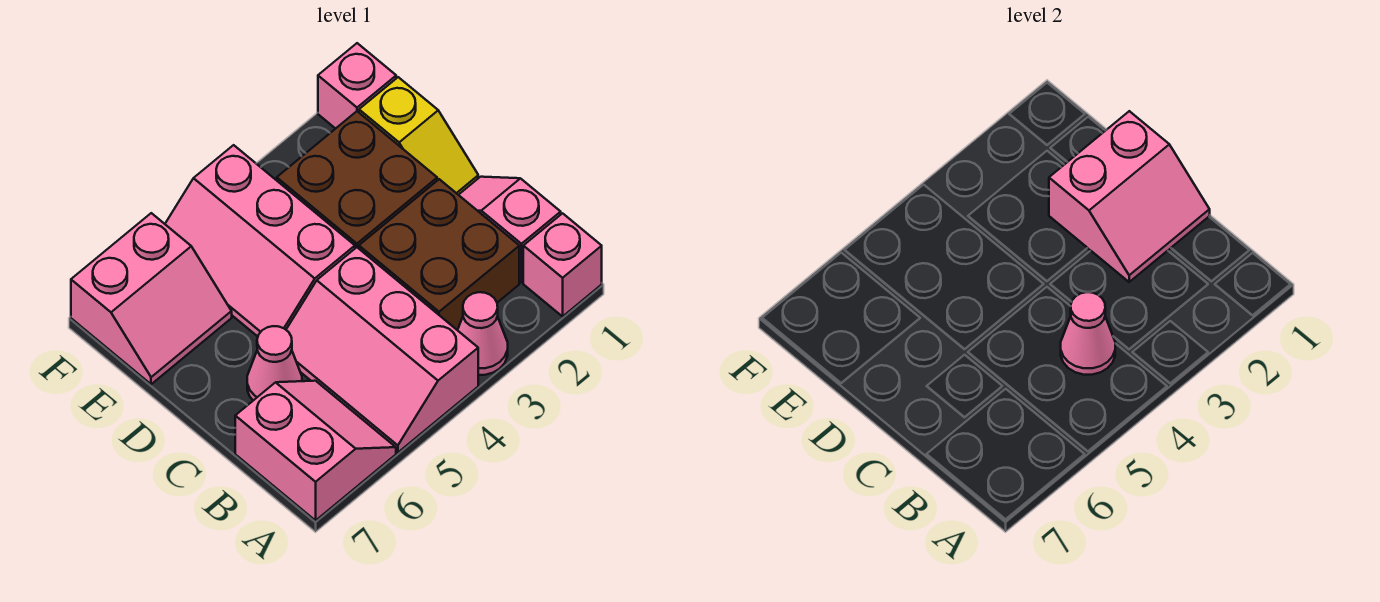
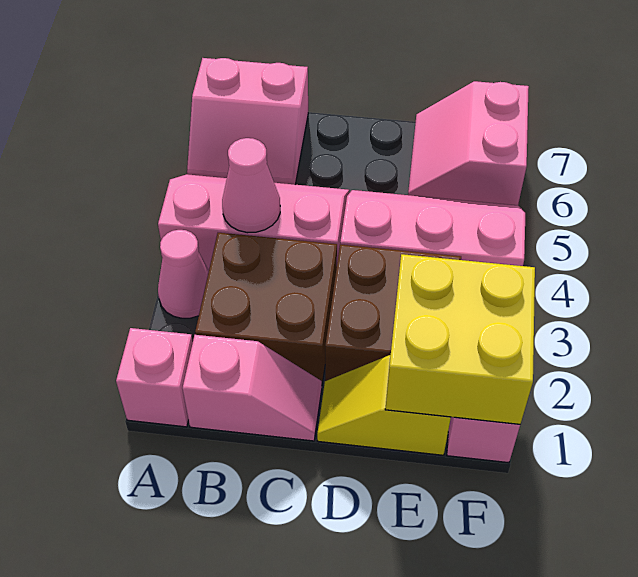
pink 2x2 slope [1049,111,1210,282] -> none
pink 1x1 cone [247,326,302,400] -> none
none -> yellow 2x2 brick [385,254,535,424]

